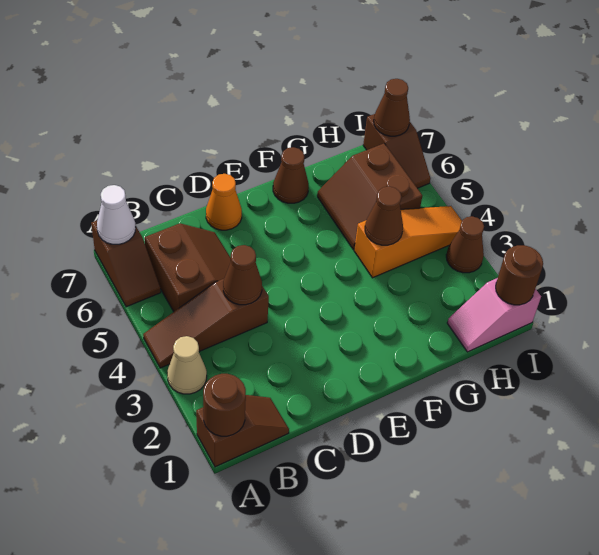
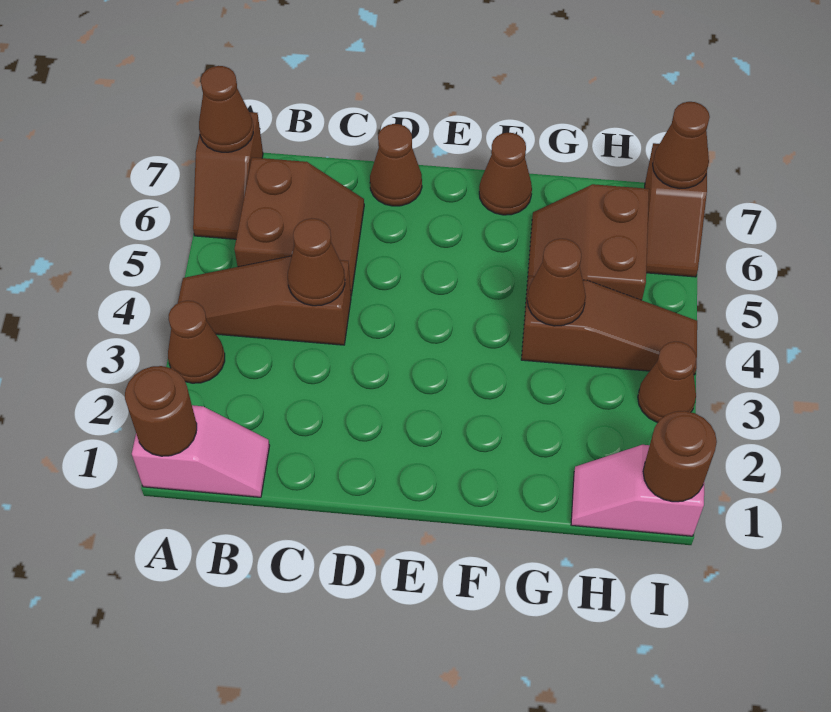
brown 1x2 slope [196,395,289,467] -> pink 1x2 slope [132,405,270,497]
tan 1x1 cone [167,336,207,394] -> brown 1x1 cone [168,301,225,383]
white 1x1 cone [97,185,136,244] -> brown 1x1 cone [199,66,253,152]
orange 1x1 cone [206,174,242,230] -> brown 1x1 cone [370,124,422,206]
orange 1x3 slope [354,206,462,278] -> brown 1x3 slope [521,276,697,375]

